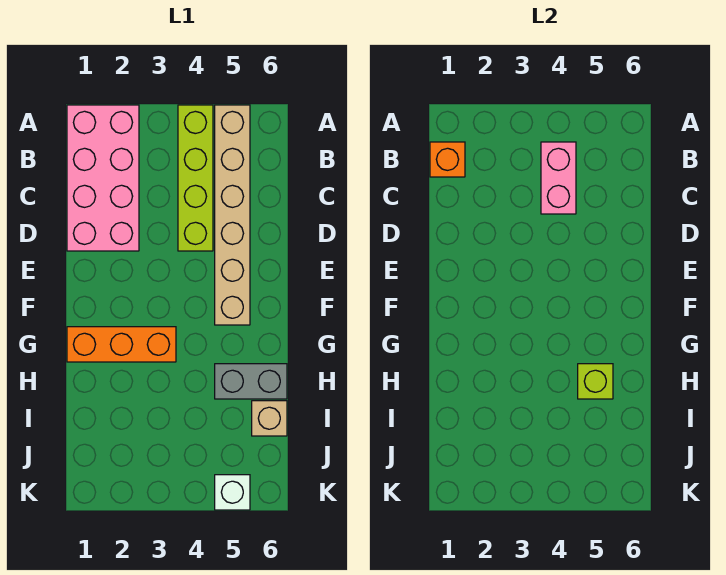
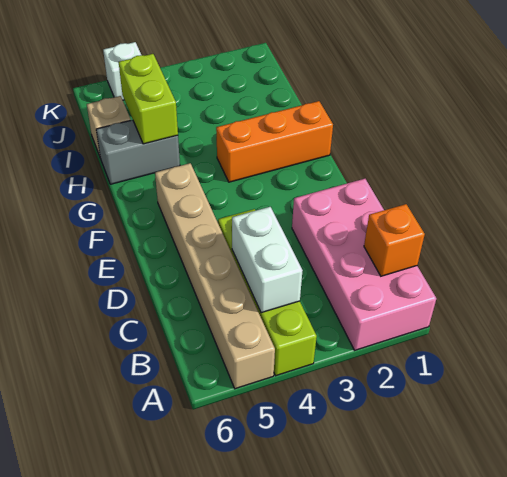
pink 1x2 brick [541,142,576,214] -> white 1x2 brick [232,207,303,313]
lime 1x1 brick [578,364,613,399] -> lime 1x2 brick [119,54,178,144]

